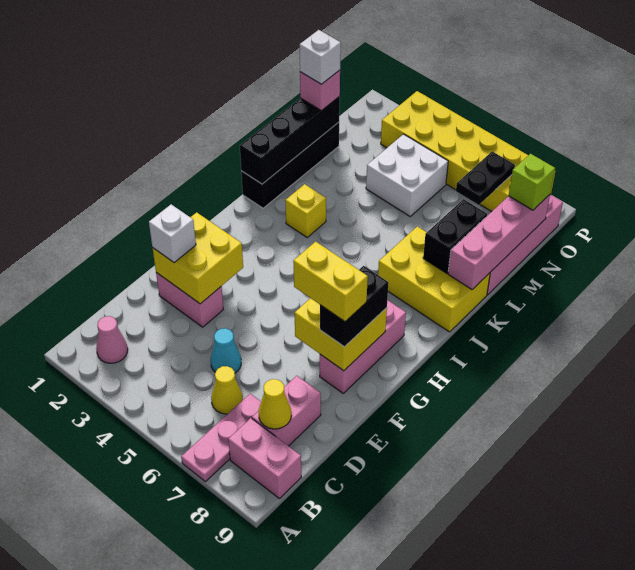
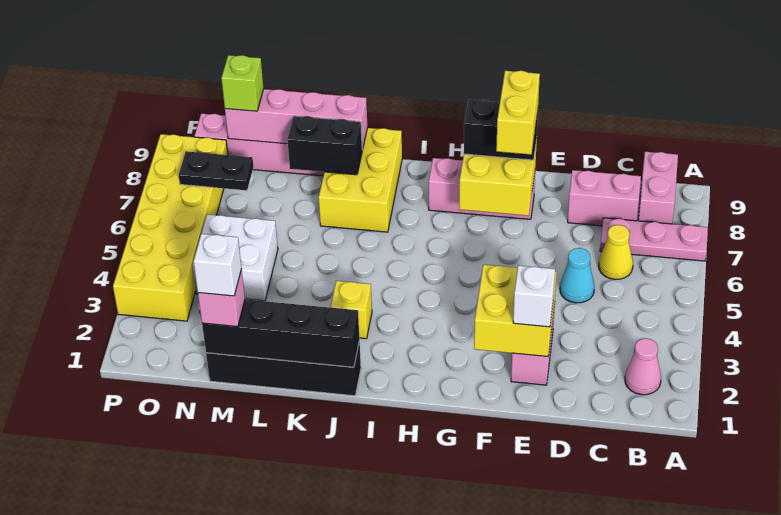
yellow 1x1 cone [259,379,291,429] -> none

